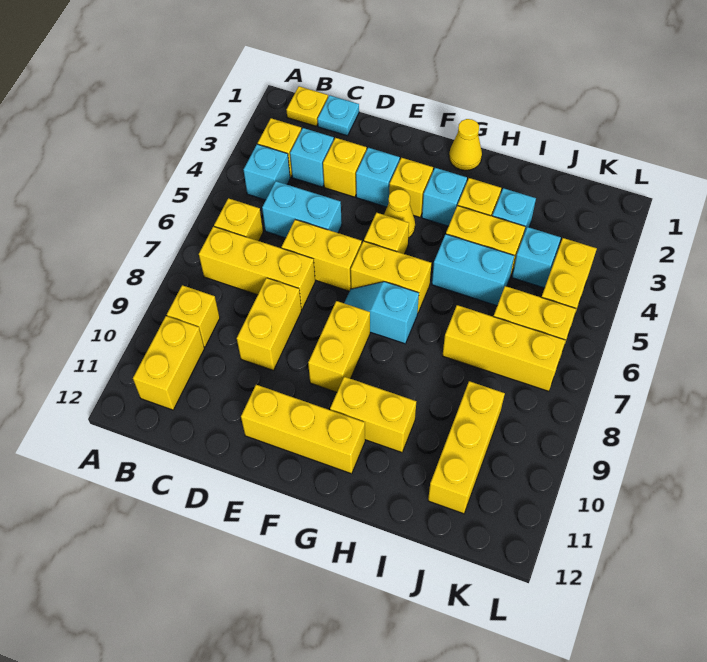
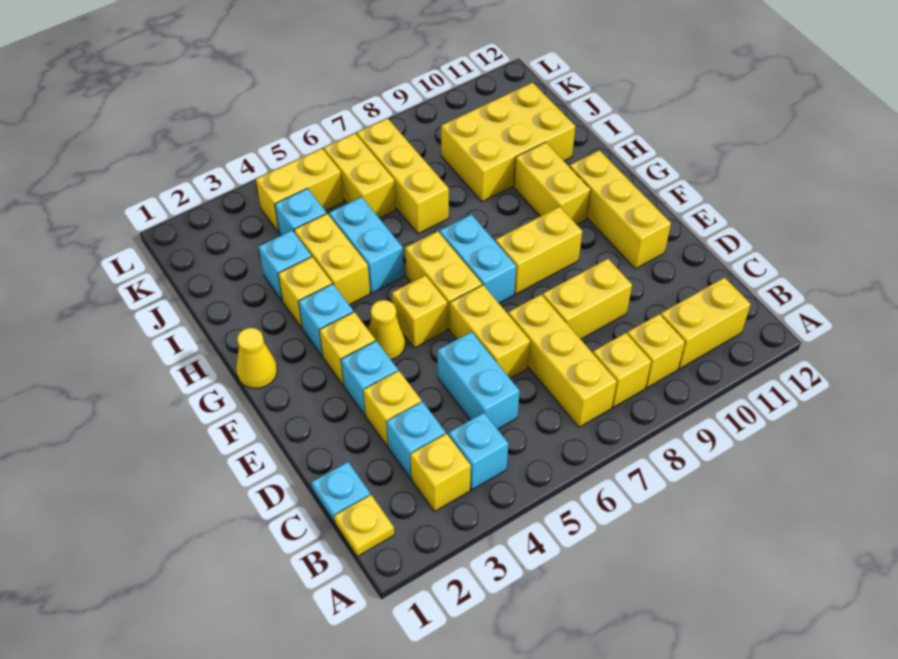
yellow 1x1 brick [214,198,263,241] -> yellow 1x1 brick moved to [593,333,651,407]
cyan 1x2 slope [344,282,419,344] -> cyan 1x2 brick [440,214,516,303]
yellow 1x3 brick [428,381,505,514] -> yellow 2x3 brick [441,83,575,202]

